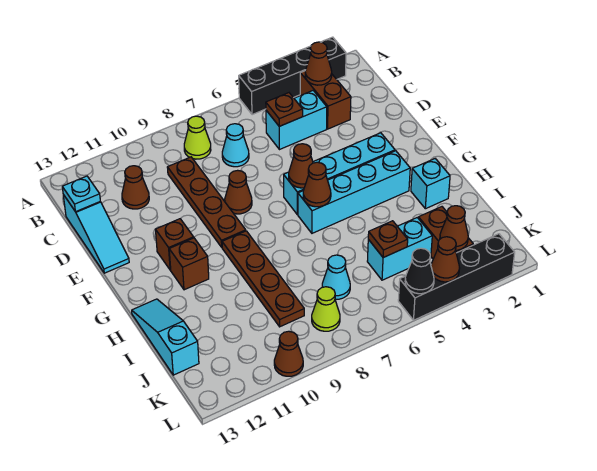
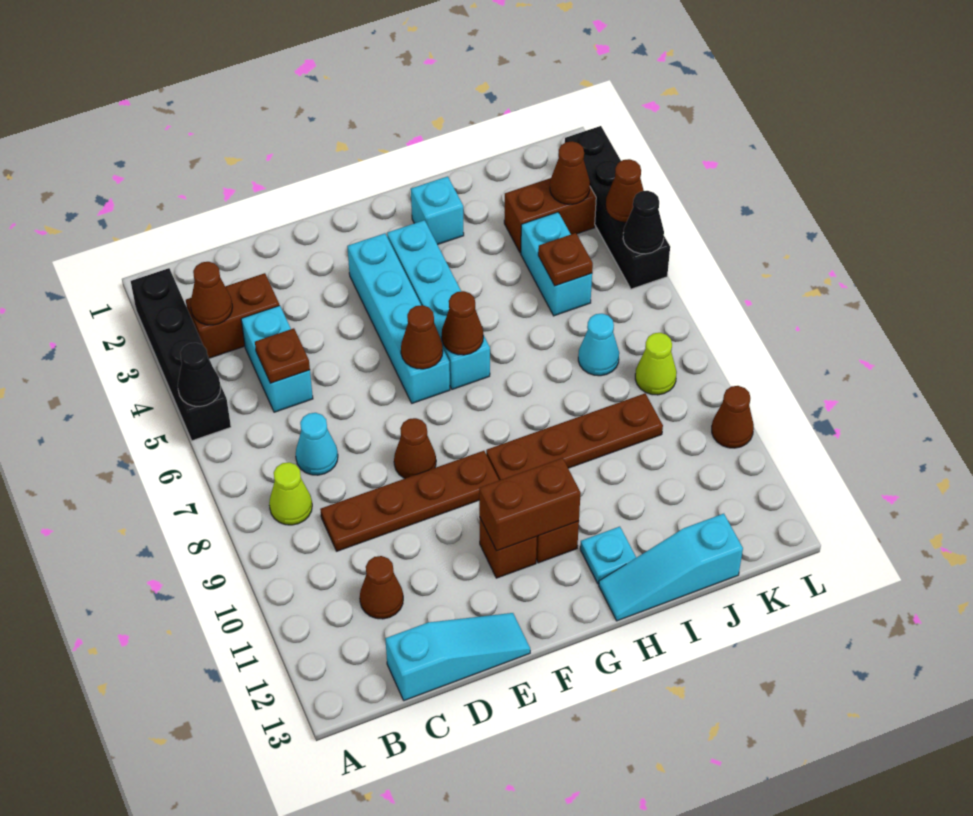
none -> black 1x1 cone [178,343,221,406]
cyan 1x1 plate [62,176,100,212] -> cyan 1x1 plate moved to [580,527,636,584]
none -> brown 1x2 brick [479,458,581,551]

